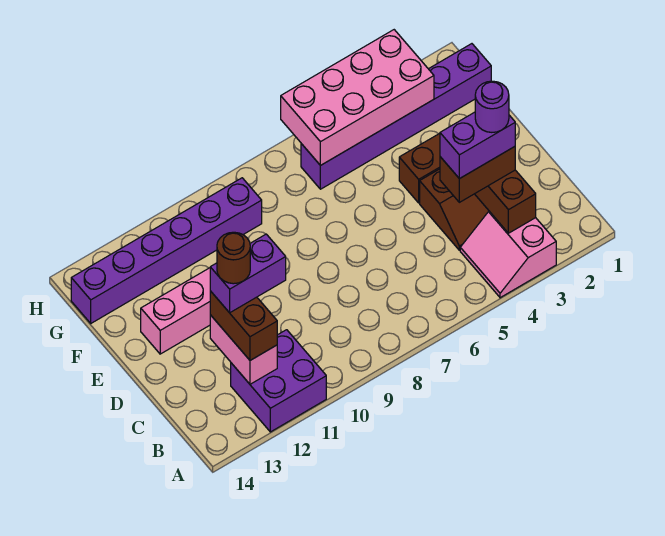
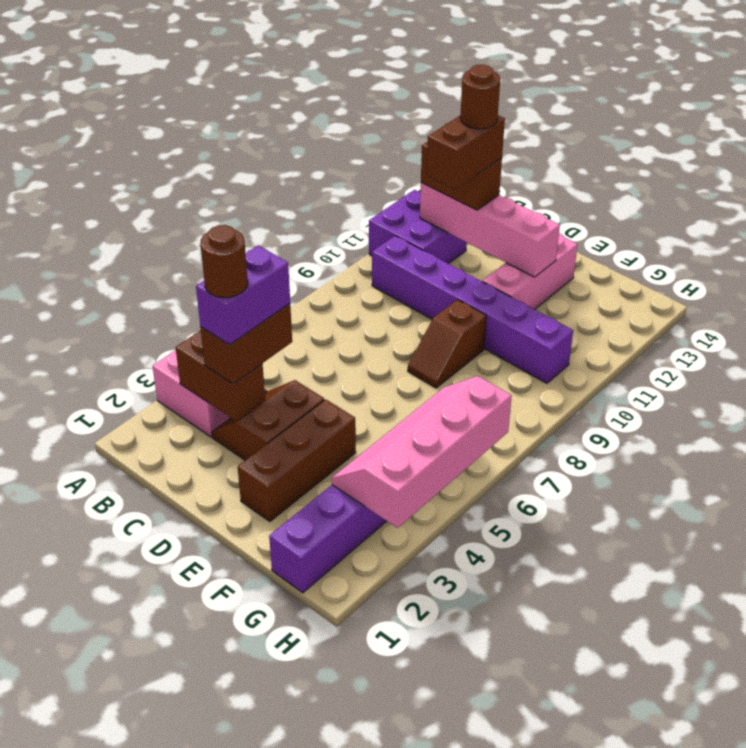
pink 1x2 brick [210,315,277,384] -> pink 1x4 brick [420,183,560,277]
purple 1x1 round brick [475,81,509,132] -> brown 1x1 round brick [201,225,248,298]
purple 1x2 brick [210,234,286,313] -> brown 1x2 brick [427,115,505,189]
none -> brown 1x2 slope [408,300,486,388]
pink 2x4 brick [281,30,434,166] -> pink 2x4 slope [332,376,512,528]
purple 1x6 brick [71,178,262,323] -> purple 1x6 brick turned to [372,236,573,383]

